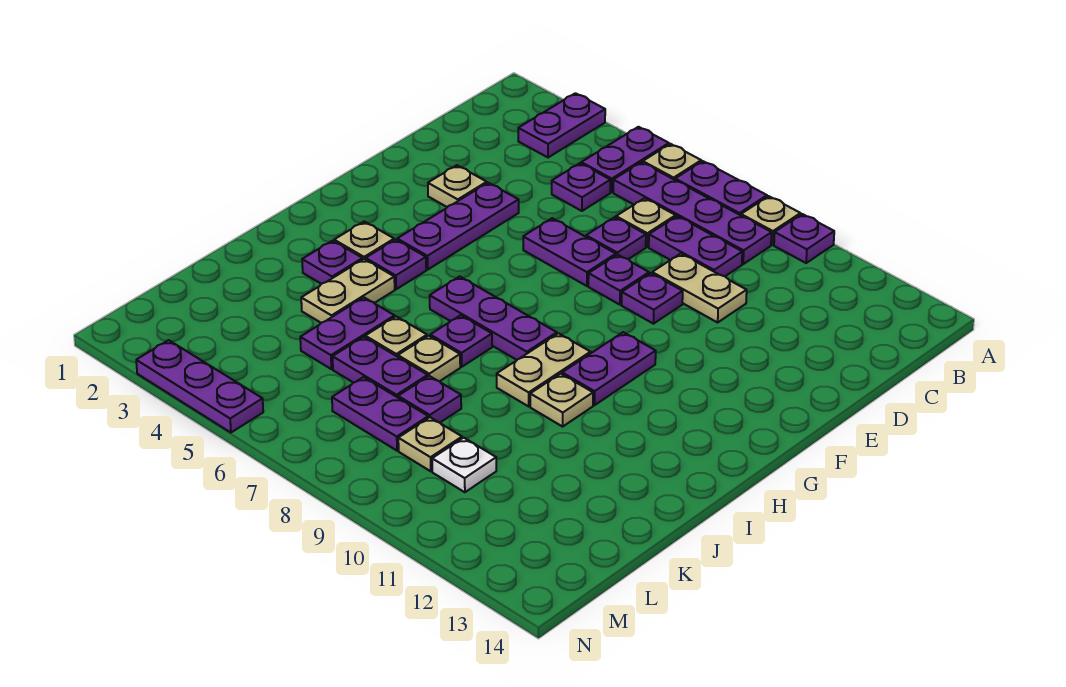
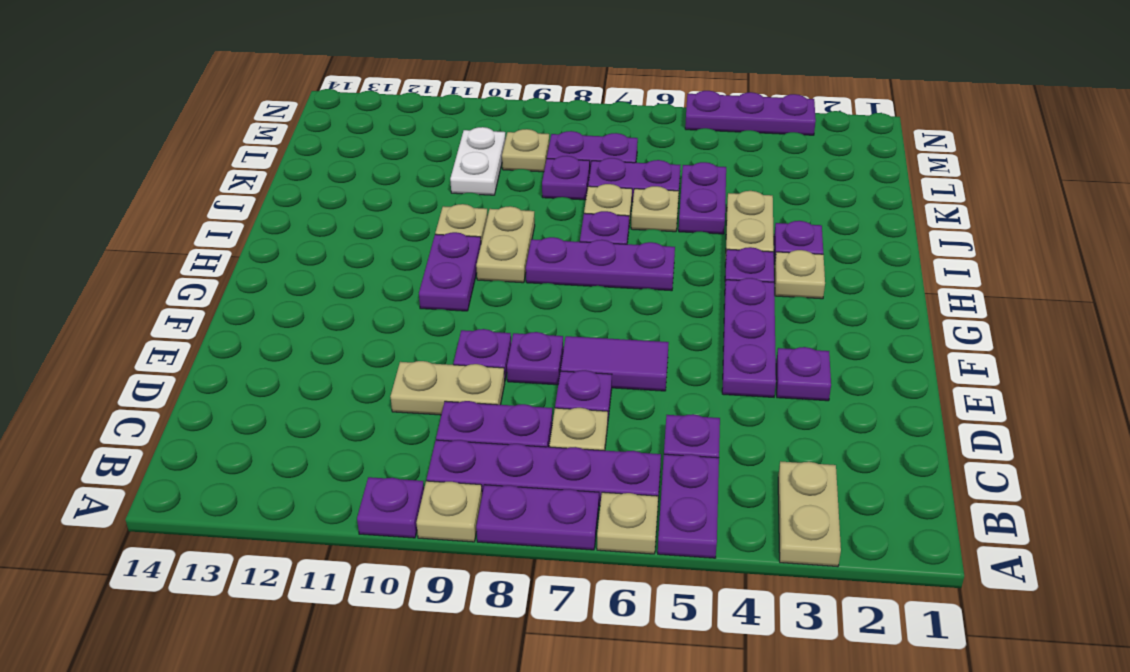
purple 1x2 plate [518,93,605,158] -> tan 1x2 plate [778,461,841,567]
tan 1x1 plate [428,165,487,207] -> purple 1x1 plate [776,347,831,401]
purple 1x2 plate [523,218,616,286] -> purple 1x2 tile [561,336,669,391]
white 1x1 plate [432,438,496,492] -> white 1x2 plate [450,127,506,195]

